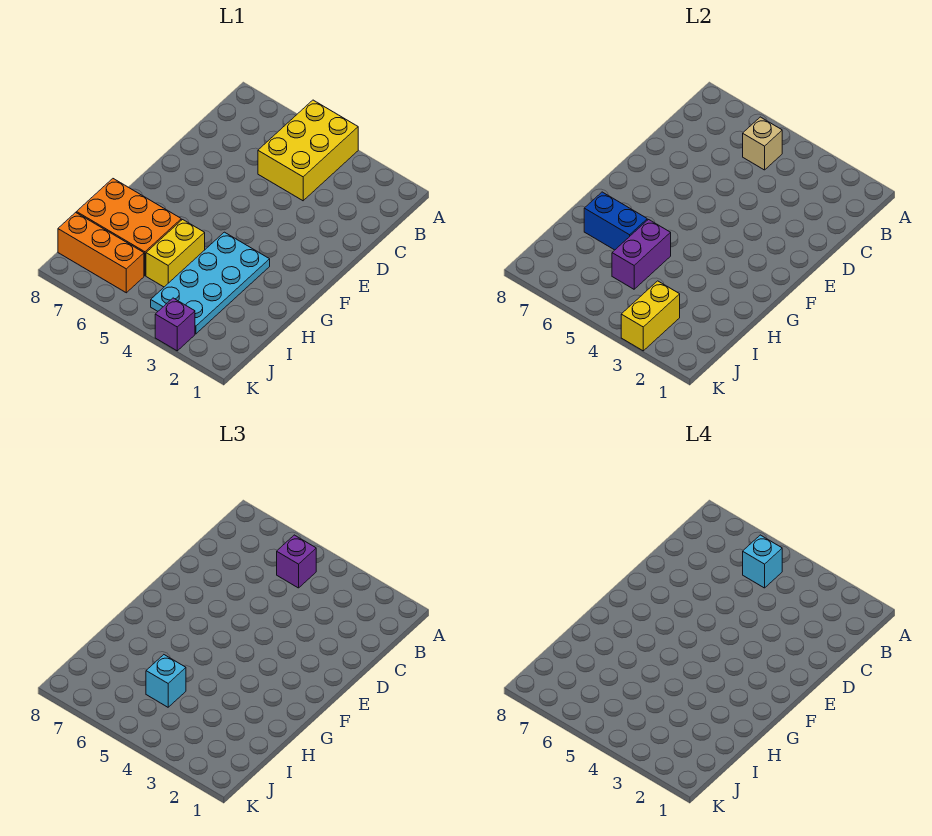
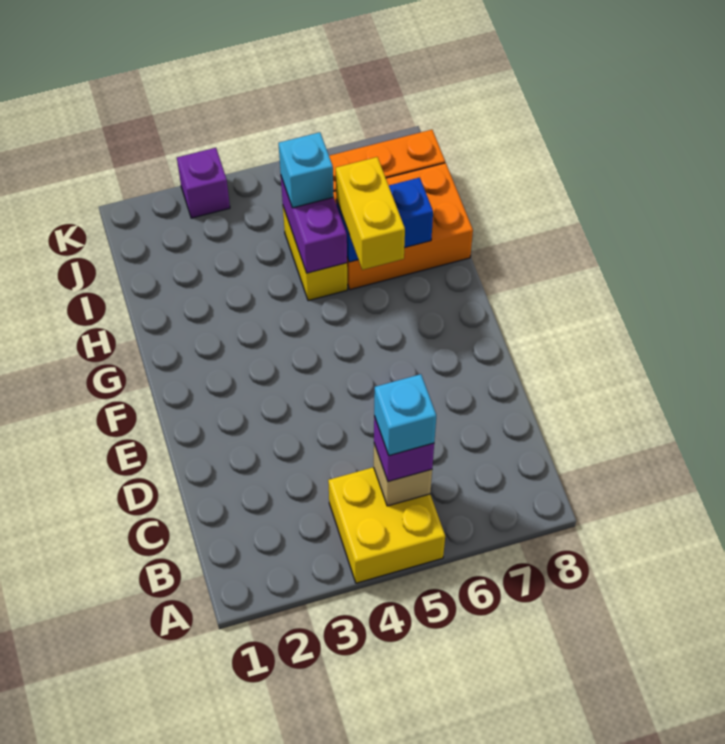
yellow 2x3 brick [258,100,358,201] -> yellow 2x2 brick [328,467,445,583]
cyan 2x4 plate [151,232,270,334] -> none
yellow 1x2 brick [621,281,680,351] -> yellow 1x2 brick moved to [336,157,405,270]

